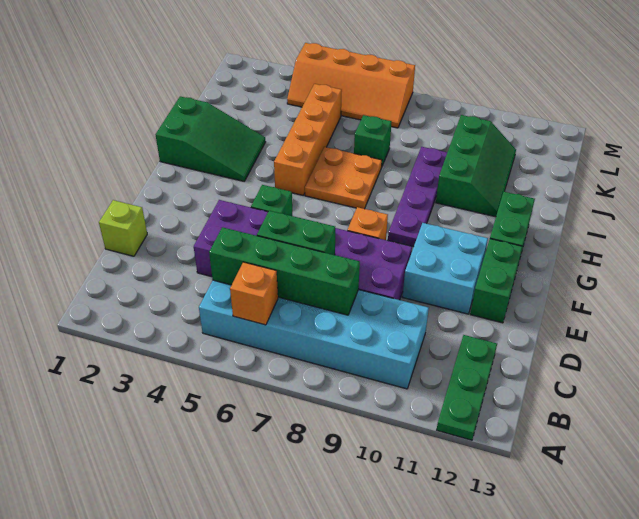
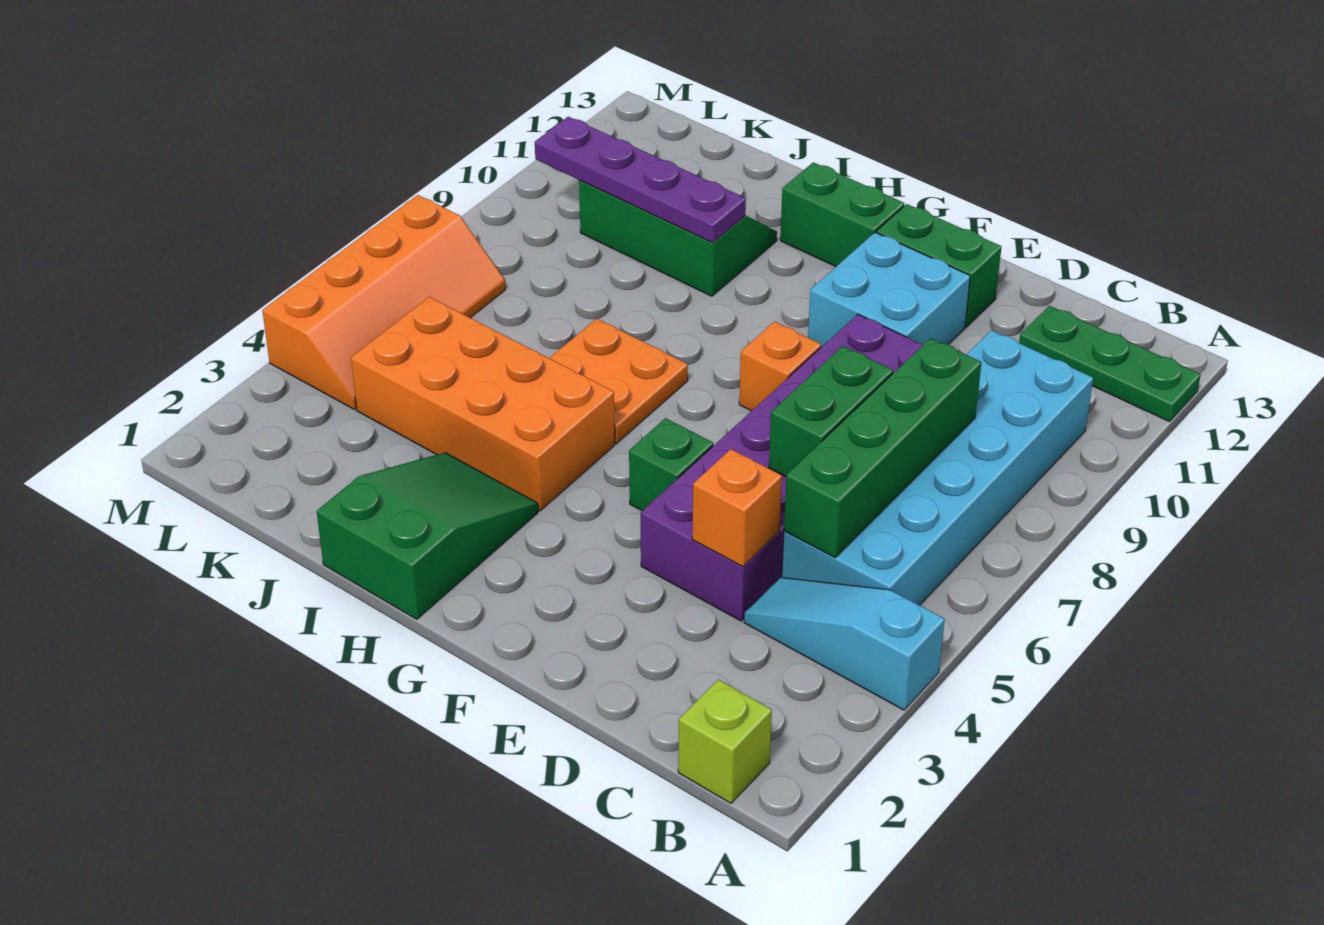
none -> cyan 1x3 slope [744,577,945,710]
orange 1x1 brick [230,262,278,325] -> orange 1x1 brick moved to [692,449,782,567]
lime 1x1 brick [99,200,147,256] -> lime 1x1 brick moved to [678,680,772,803]
purple 1x4 plate [388,147,447,247] -> purple 1x4 plate moved to [535,117,746,243]
orange 1x4 brick [274,84,342,195] -> orange 2x4 brick [351,297,615,511]
green 1x1 brick [354,115,392,167] -> none

